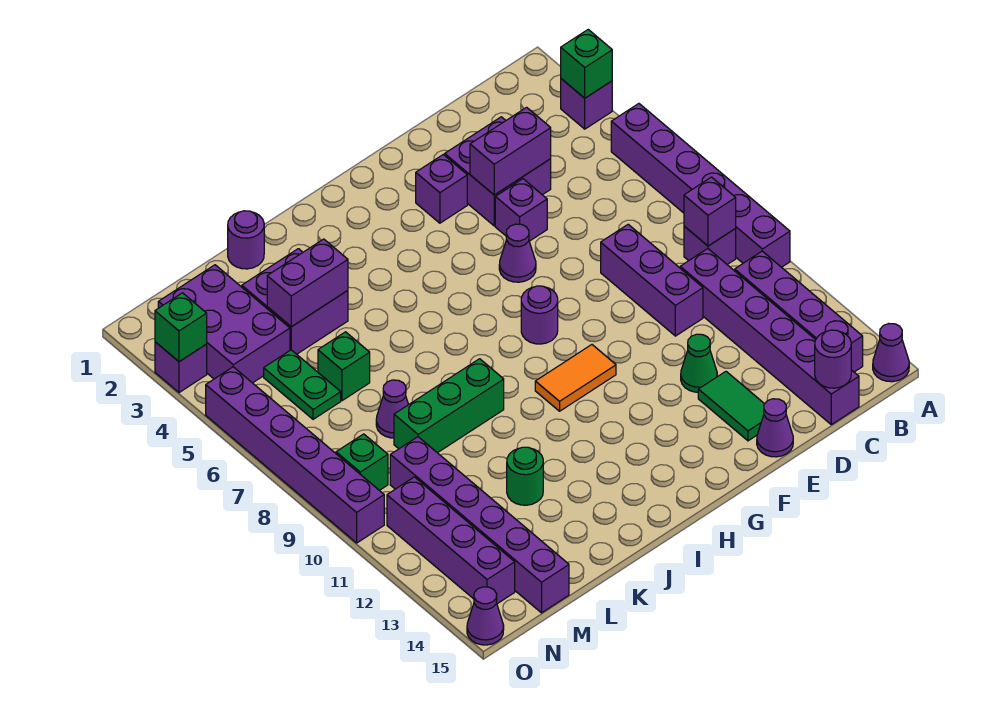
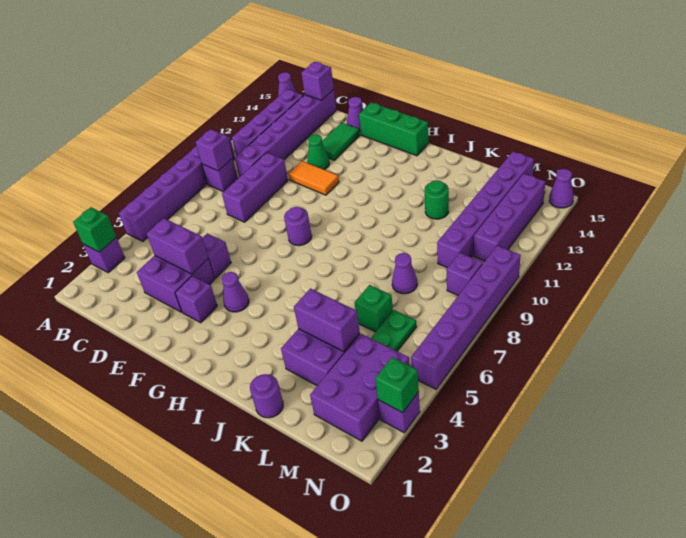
purple 1x1 round brick [815,330,851,388] -> purple 1x1 brick [301,62,334,100]
purple 1x1 cone [499,224,536,282] -> purple 1x1 cone moved to [222,272,249,312]
orange 1x2 tile [535,345,616,411] -> orange 1x2 tile moved to [289,161,339,195]
green 1x3 brick [394,359,504,453] -> green 1x3 brick moved to [359,102,429,156]
green 1x1 brick [336,434,388,490] -> purple 1x1 brick [447,253,483,296]

